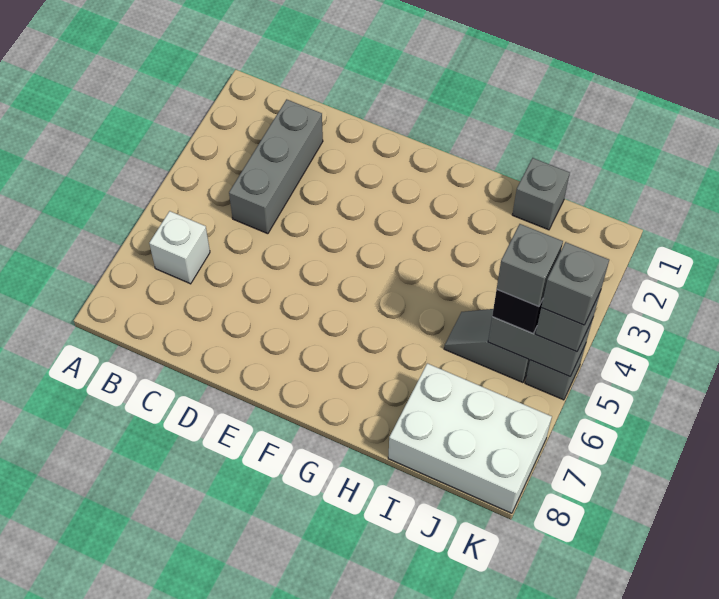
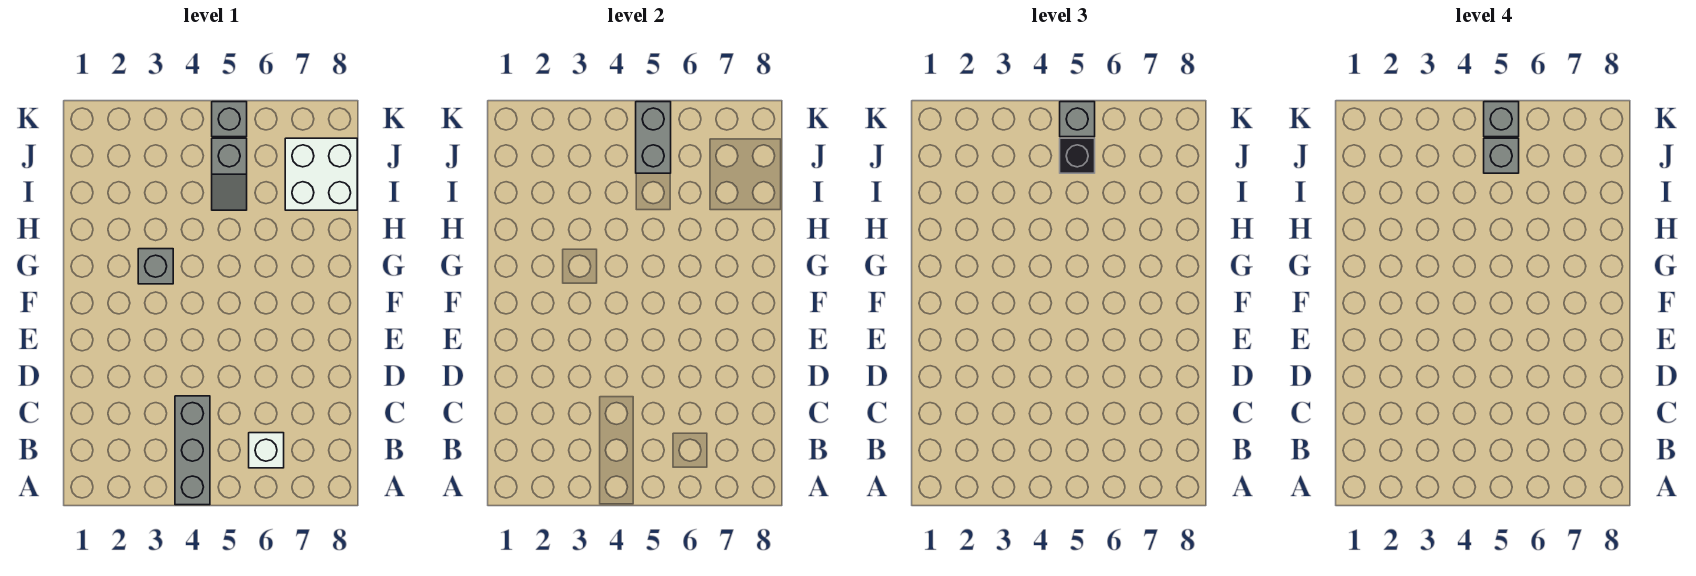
grey 1x3 brick [229,99,323,234] -> grey 1x3 brick turned to [175,396,210,505]
grey 1x1 brick [512,158,570,230] -> grey 1x1 brick moved to [138,249,173,284]
white 2x3 brick [388,363,552,513] -> white 2x2 brick [285,138,357,210]

